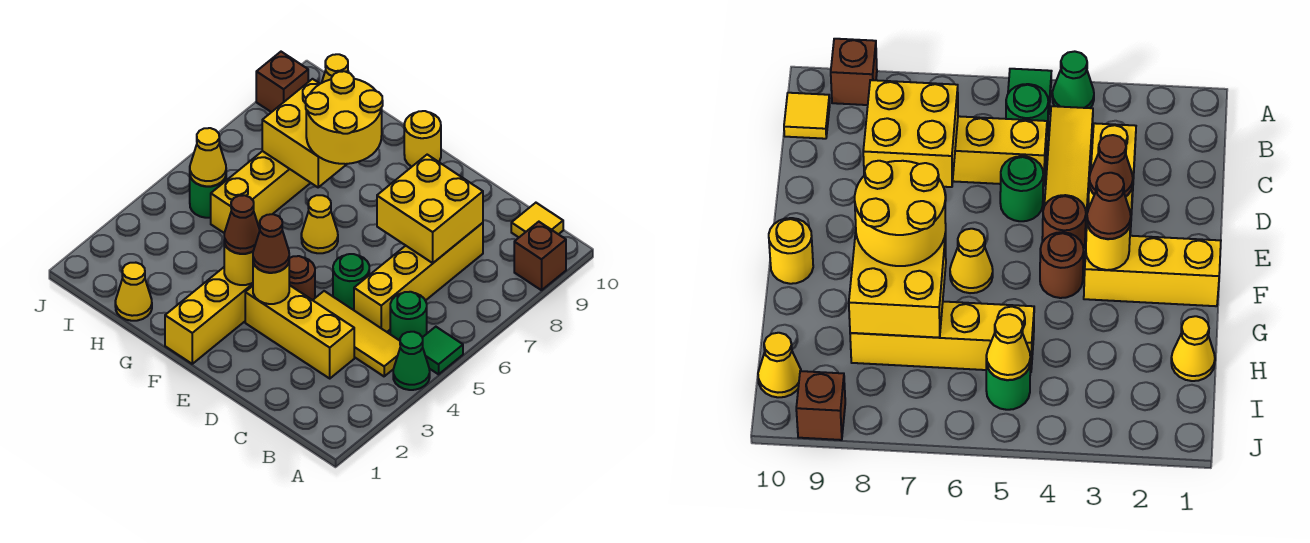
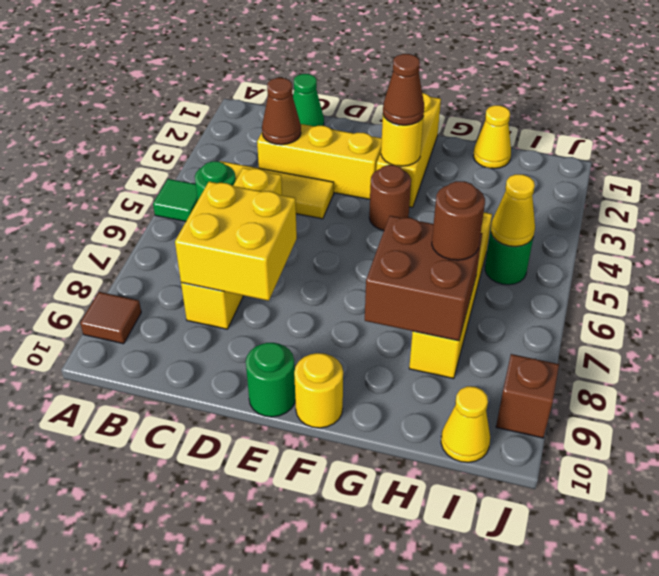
green 1x1 cone [393,332,430,390] -> green 1x1 cone moved to [293,74,324,126]
brown 1x1 brick [514,222,566,290] -> brown 1x1 tile [80,292,141,344]
yellow 1x1 tile [511,203,563,237] -> none
green 1x1 round brick [333,254,369,310] -> green 1x1 round brick moved to [246,343,295,417]
yellow 1x1 round brick [253,263,289,304] -> none
brown 1x1 cone [253,214,289,273] -> brown 1x1 cone moved to [262,78,301,145]
brown 1x1 round brick [289,256,315,300] -> brown 1x1 round brick moved to [432,181,485,260]
yellow 1x1 cone [301,195,338,253] -> none
yellow 2x2 round brick [306,71,383,164] -> none
yellow 2x2 brick [262,79,347,187] -> brown 2x2 brick [365,216,482,341]

